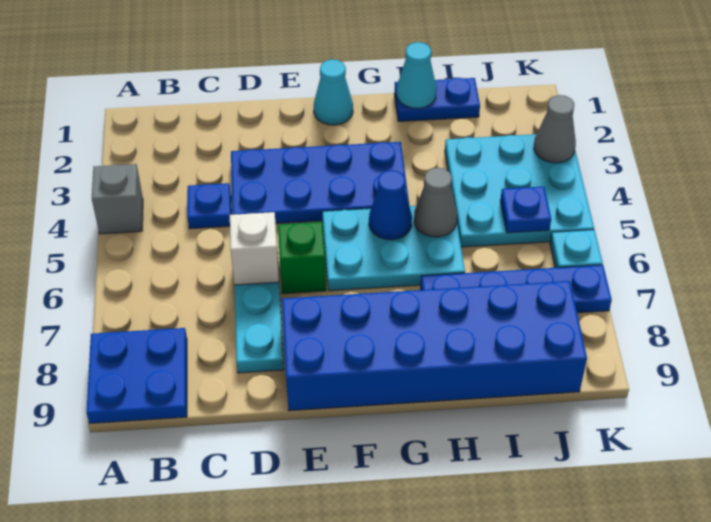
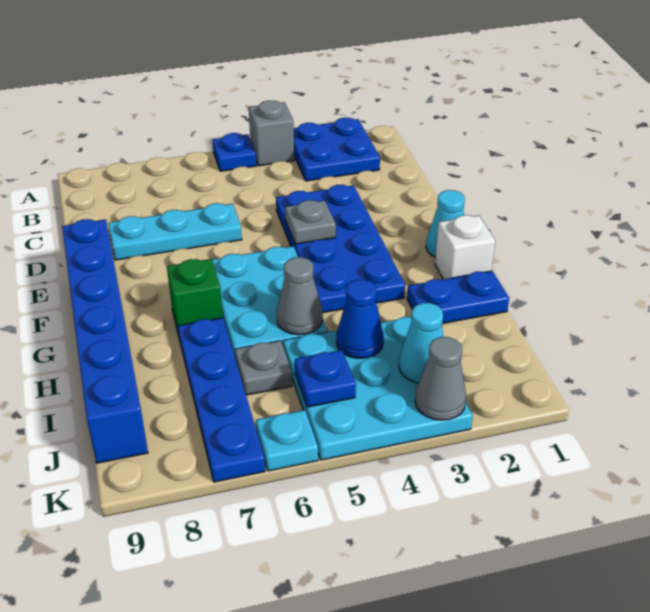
blue 2x2 plate [87,328,187,423] -> blue 2x2 plate moved to [294,118,380,181]
blue 1x1 plate [187,183,231,229] -> blue 1x1 plate moved to [213,133,257,171]
white 1x1 brick [230,212,279,285] -> white 1x1 brick moved to [435,215,495,279]
none -> grey 1x1 plate [285,200,336,244]
green 1x1 brick [278,222,326,294] -> green 1x1 brick moved to [167,259,223,335]
blue 2x6 brick [282,281,587,411] -> blue 1x6 brick [62,219,148,463]
blue 1x1 cone [369,170,412,240] -> blue 1x1 cone moved to [336,280,384,358]
blue 1x2 plate [394,78,480,121] -> blue 1x2 plate turned to [407,271,509,323]
cyan 1x1 cone [397,42,437,108] -> cyan 1x1 cone moved to [399,303,444,383]
none -> grey 1x1 plate [235,341,292,395]

